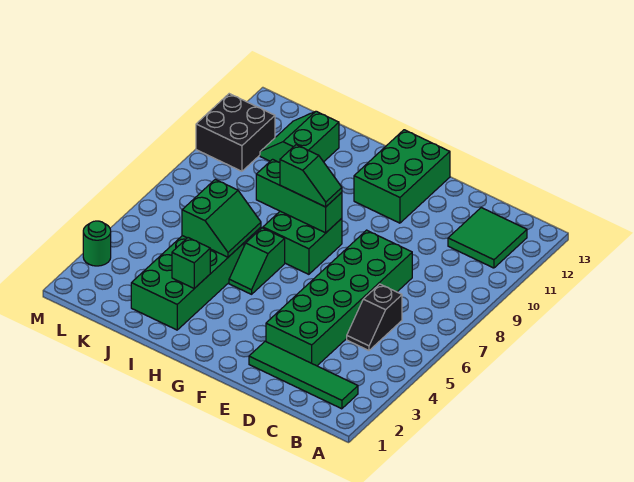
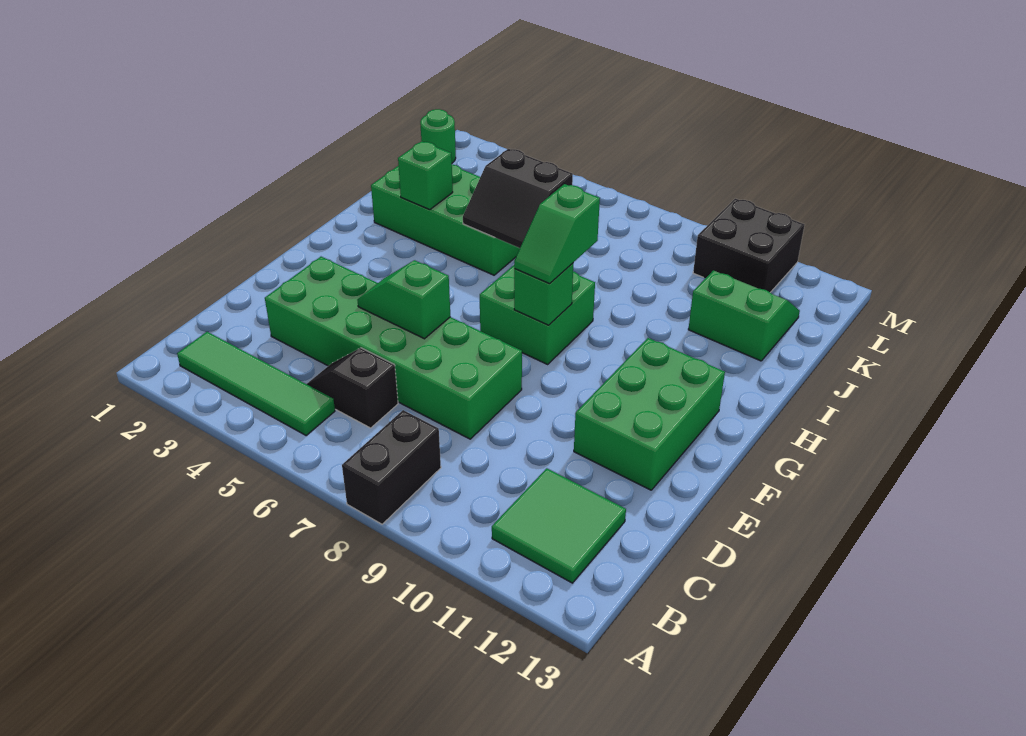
none -> black 1x2 brick [342,410,441,524]
green 1x4 tile [249,341,358,409] -> green 1x4 tile turned to [177,332,335,435]
green 2x3 brick [354,130,450,223] -> green 2x3 brick turned to [574,338,725,490]
green 1x3 brick [256,159,342,233] -> green 1x1 brick [514,263,573,325]
green 1x2 slope [229,228,285,294] -> green 1x2 slope moved to [357,260,450,339]
green 2x2 slope [182,179,261,257] -> black 2x2 slope [463,149,573,248]
green 1x1 round brick [83,221,111,266] -> green 1x1 round brick moved to [420,109,456,163]

